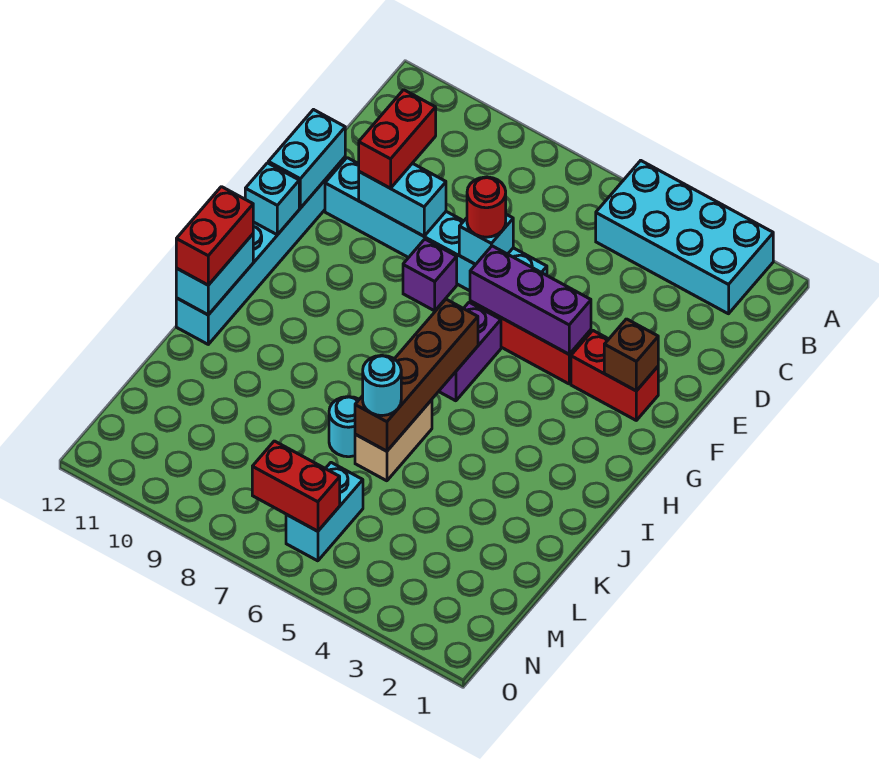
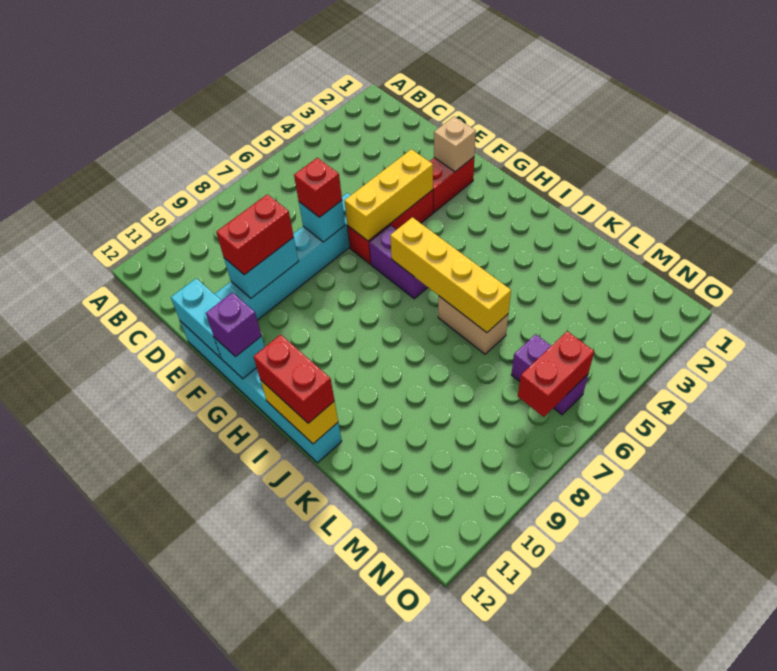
cyan 2x4 brick [596,161,773,314] -> none
red 1x2 brick [359,90,436,188] -> red 1x2 brick turned to [216,194,294,275]
red 1x1 round brick [467,177,506,237] -> red 1x1 brick [294,158,342,217]
brown 1x1 brick [604,319,658,391] -> tan 1x1 brick [434,117,476,172]
purple 1x3 brick [470,246,591,354] -> yellow 1x3 brick [344,149,433,241]
purple 1x1 brick [403,239,457,311] -> purple 1x1 brick moved to [206,293,261,357]
brown 1x4 brick [355,299,478,451] -> yellow 1x4 brick [390,217,511,333]
cyan 1x2 brick [176,234,253,315] -> yellow 1x2 brick [261,381,338,444]
cyan 1x1 round brick [363,355,401,416] -> none
cyan 1x1 round brick [329,397,359,457] -> none
cyan 1x2 brick [286,463,363,561] -> purple 1x2 brick [511,334,588,415]

